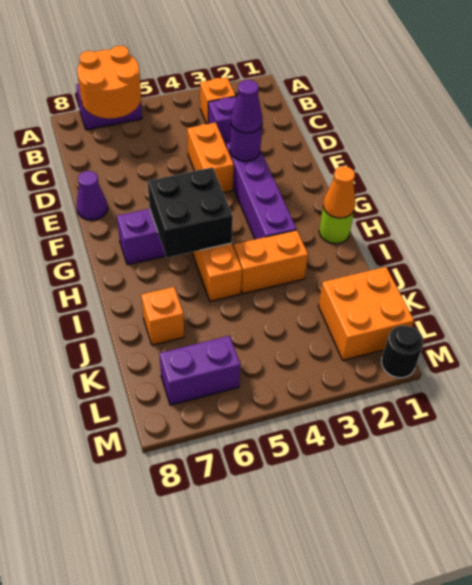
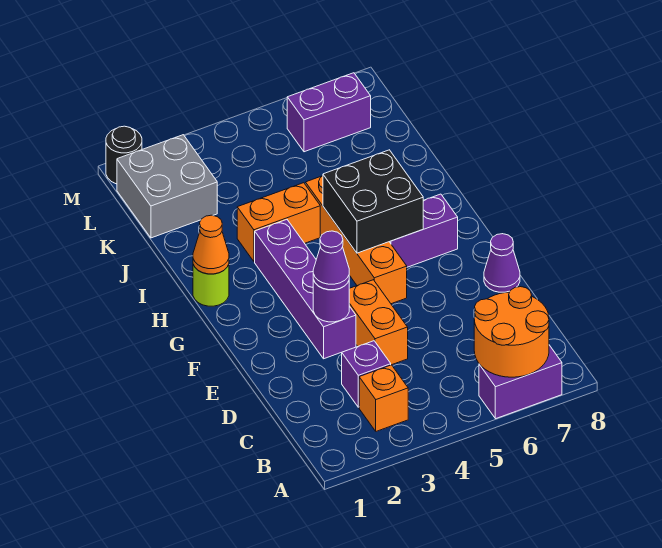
orange 1x1 brick [141,287,184,345] -> none
orange 2x2 brick [318,267,414,360] -> grey 2x2 brick [117,135,217,238]

